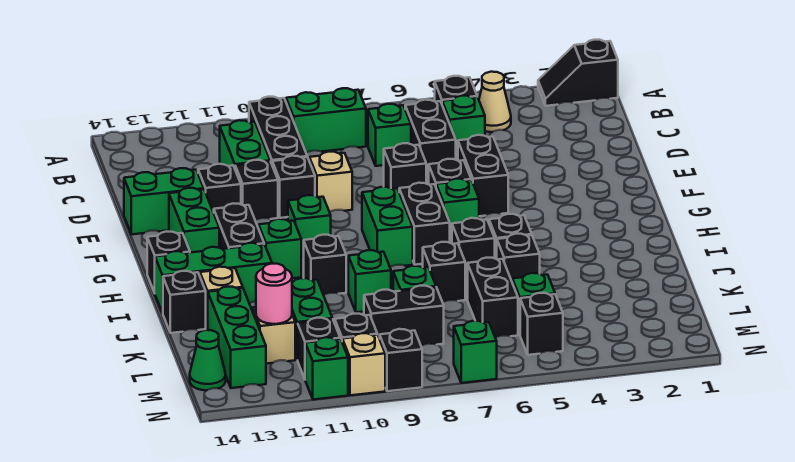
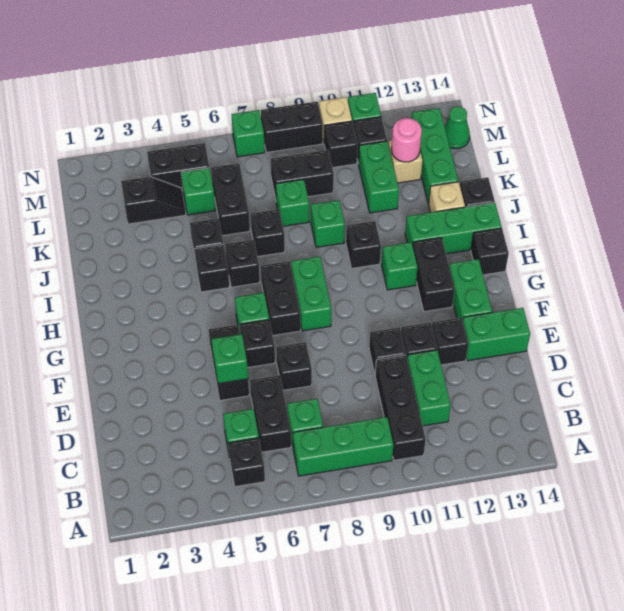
black 1x2 slope [538,40,618,106] -> black 1x2 slope moved to [121,177,186,224]
tan 1x1 cone [479,72,511,132] -> none
green 1x2 brick [286,88,366,153] -> green 1x3 brick [293,417,393,476]
tan 1x1 brick [309,152,352,212] -> none
green 1x1 brick [288,195,331,257] -> green 1x1 brick moved to [212,334,248,384]
black 1x1 brick [520,293,563,355] -> black 1x2 brick [147,143,209,190]
black 1x1 brick [380,329,422,391] -> black 1x2 brick [261,102,323,153]

